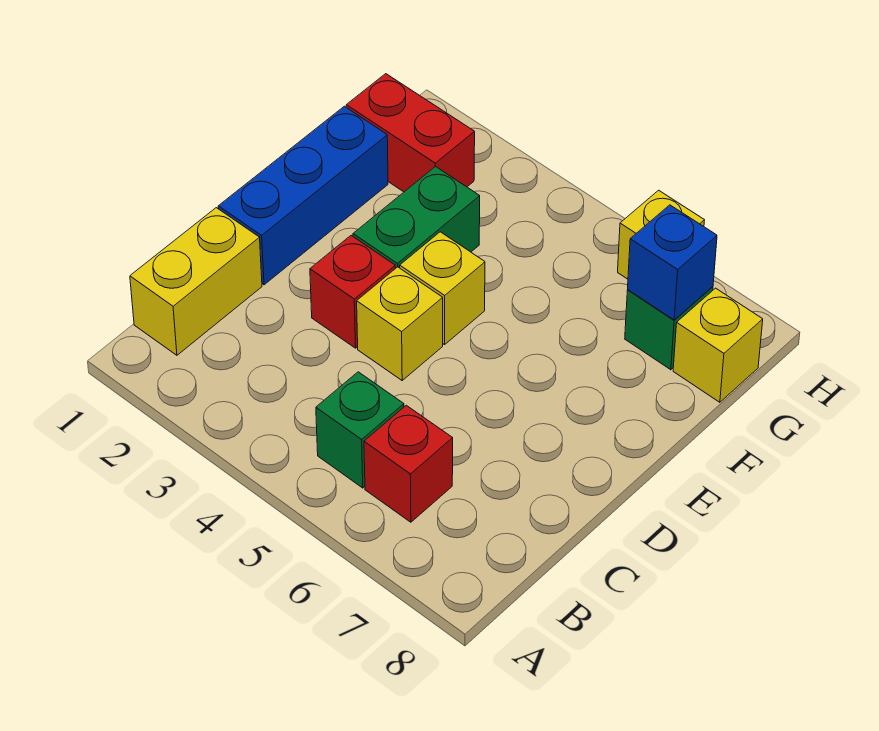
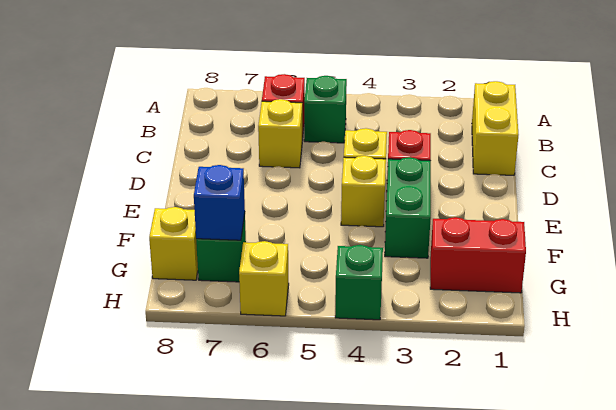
none -> yellow 1x1 brick [258,99,302,168]
blue 1x3 brick [218,106,388,285] -> none
none -> green 1x1 brick [335,245,383,320]

